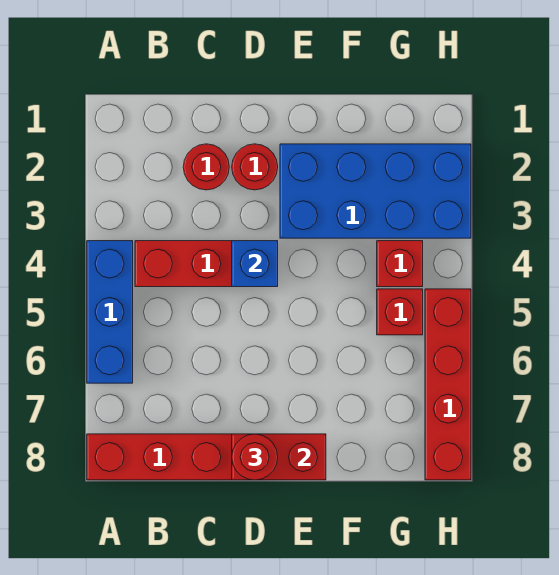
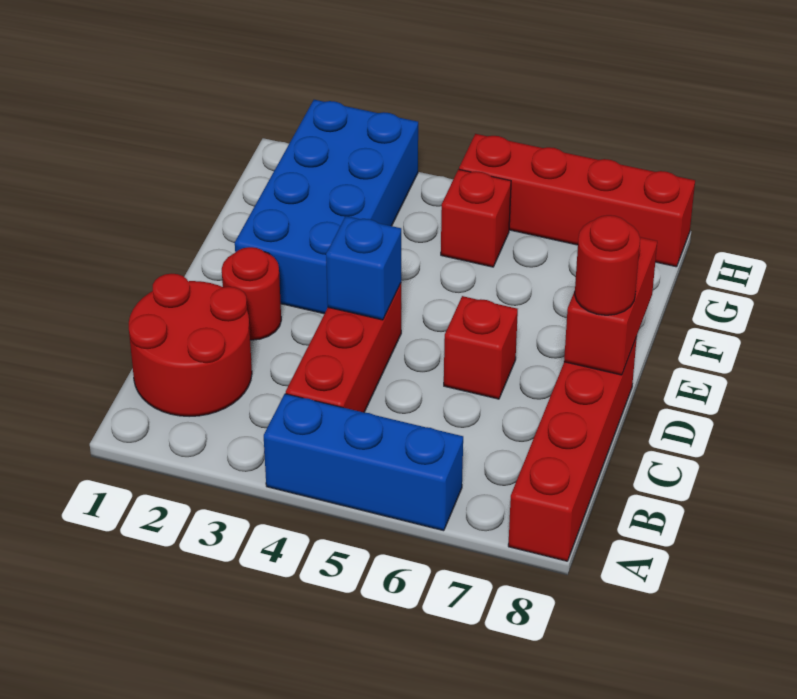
red 1x1 round brick [183,144,229,190] -> red 2x2 round brick [129,274,252,417]
red 1x1 brick [377,241,423,287] -> red 1x1 brick moved to [444,296,518,399]

